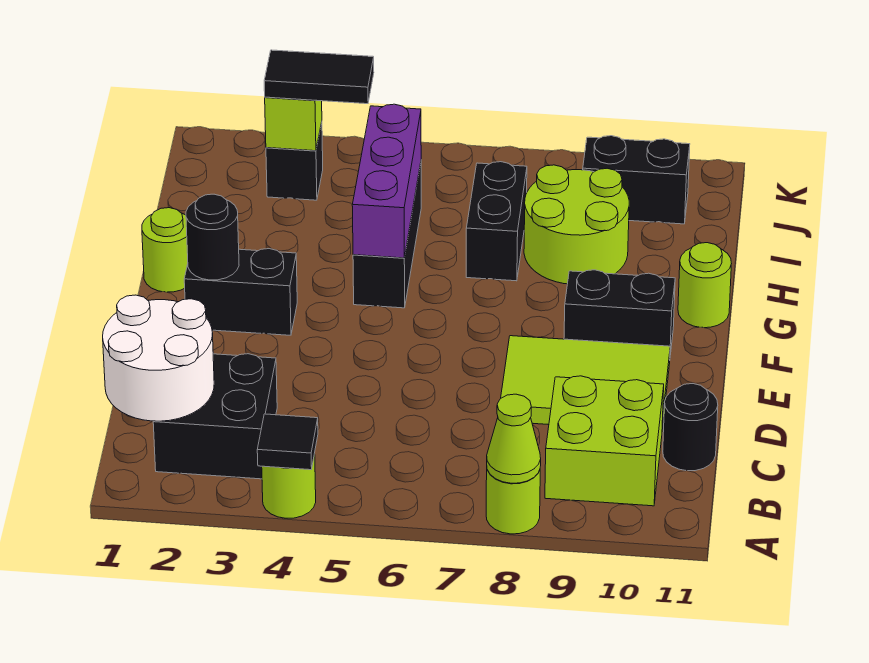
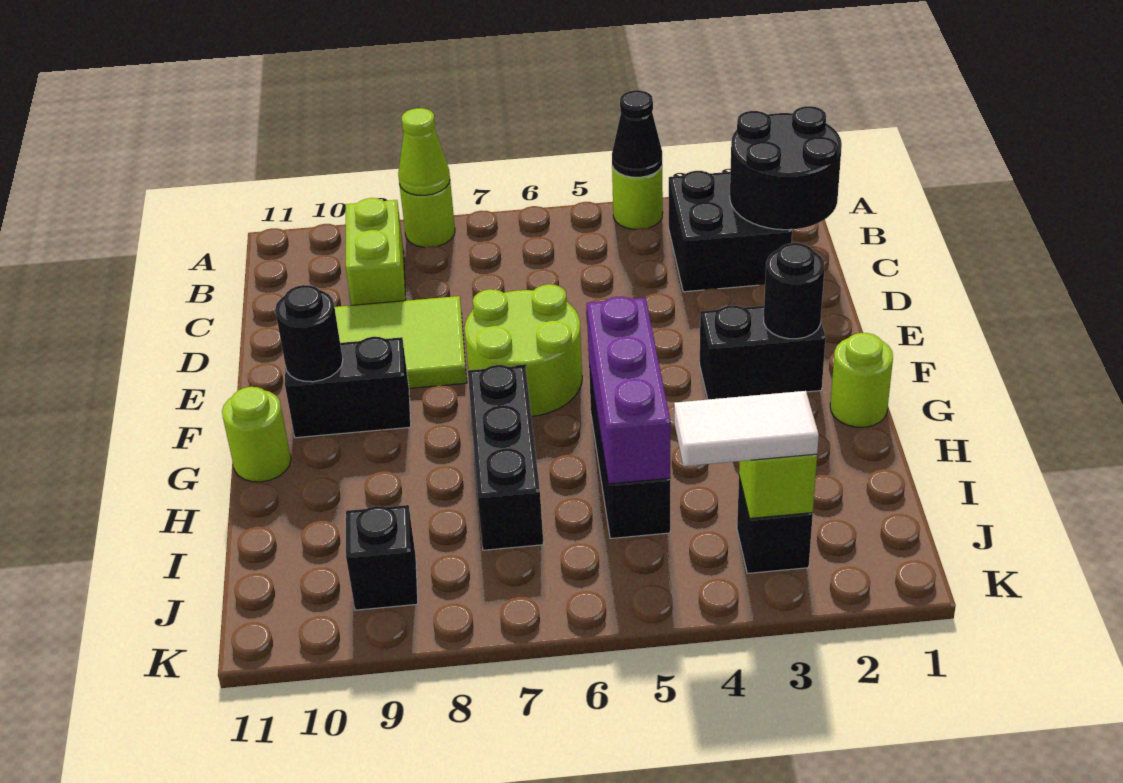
black 1x1 tile [257,414,318,470] -> black 1x1 cone [612,90,662,177]
white 2x2 round brick [103,295,214,421] -> black 2x2 round brick [730,106,842,230]
lime 2x2 brick [545,376,664,506] -> lime 1x2 brick [346,198,406,305]
black 1x1 round brick [663,384,718,471] -> black 1x1 round brick moved to [275,285,343,382]
black 1x2 brick [466,162,527,281] -> black 1x3 brick [468,365,543,550]
lime 2x2 round brick [524,165,629,284] -> lime 2x2 round brick moved to [465,284,582,416]
black 1x2 tile [264,50,374,104] -> white 1x2 tile [674,391,819,466]
black 1x2 brick [583,136,690,224] -> black 1x1 brick [346,505,418,610]

